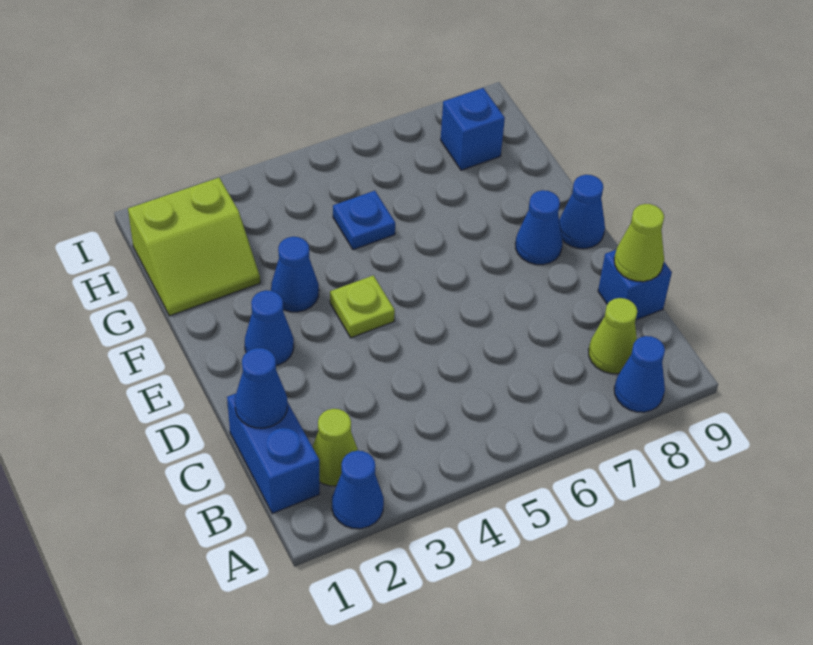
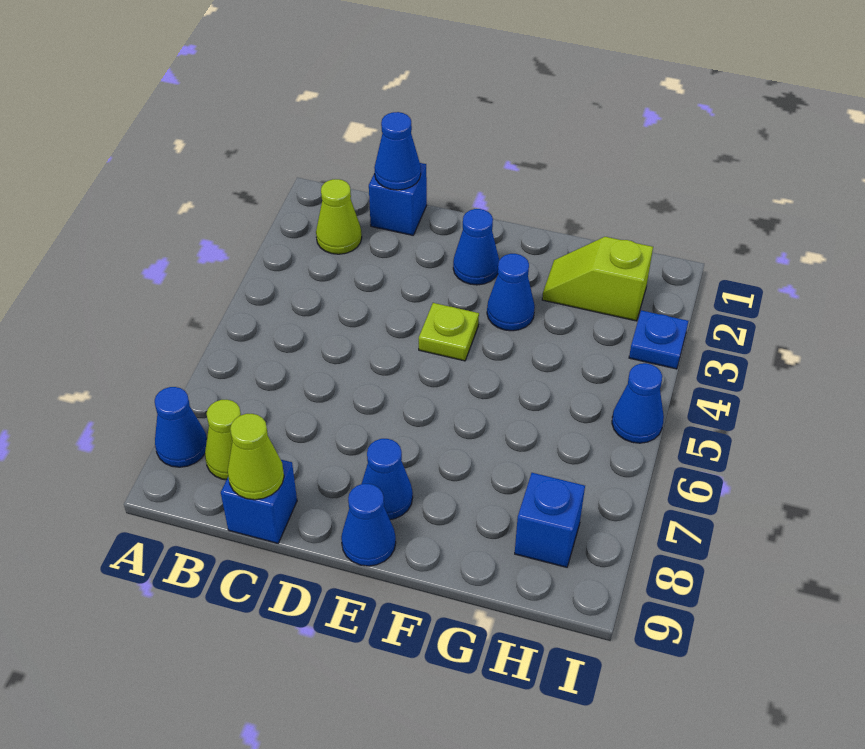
blue 1x1 cone [332,451,384,529] -> blue 1x1 cone moved to [612,363,664,443]
blue 1x2 brick [227,394,320,514] -> blue 1x1 brick [369,163,427,235]
lime 2x2 slope [128,178,260,316] -> lime 1x2 slope [542,237,653,321]
blue 1x1 plate [333,191,395,250] -> blue 1x1 plate moved to [629,310,688,369]

